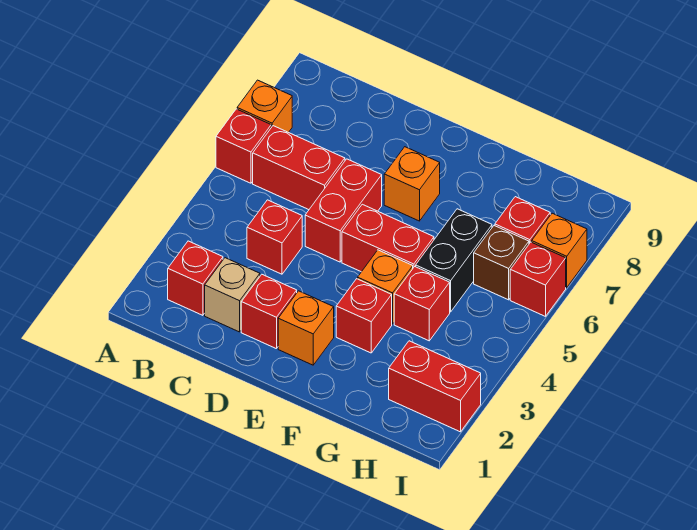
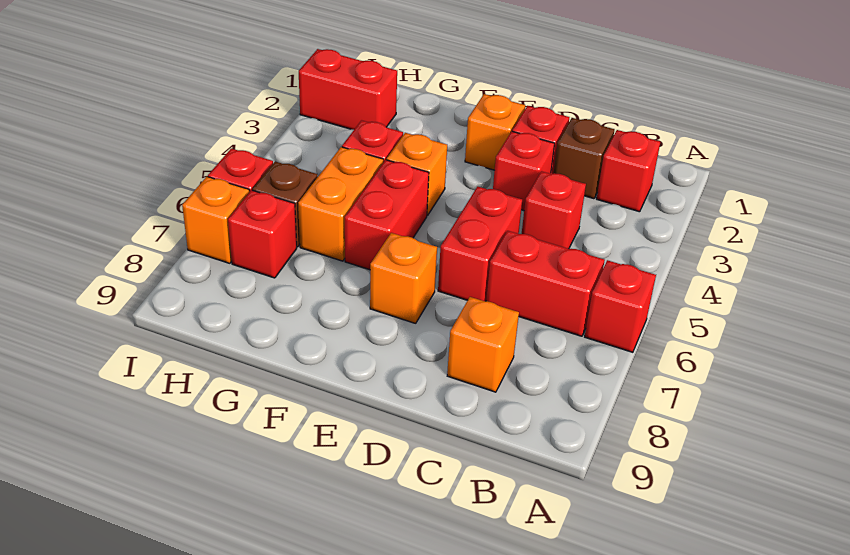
orange 1x1 brick [237,80,292,132] -> orange 1x1 brick moved to [447,297,519,392]
tan 1x1 brick [205,258,260,332] -> brown 1x1 brick [554,118,615,199]
red 1x2 brick [342,204,434,272] -> red 1x2 brick turned to [345,160,429,270]
red 1x1 brick [336,279,392,353] -> red 1x1 brick moved to [493,131,555,211]
black 1x2 brick [416,209,492,312] -> orange 1x2 brick [298,147,383,261]

